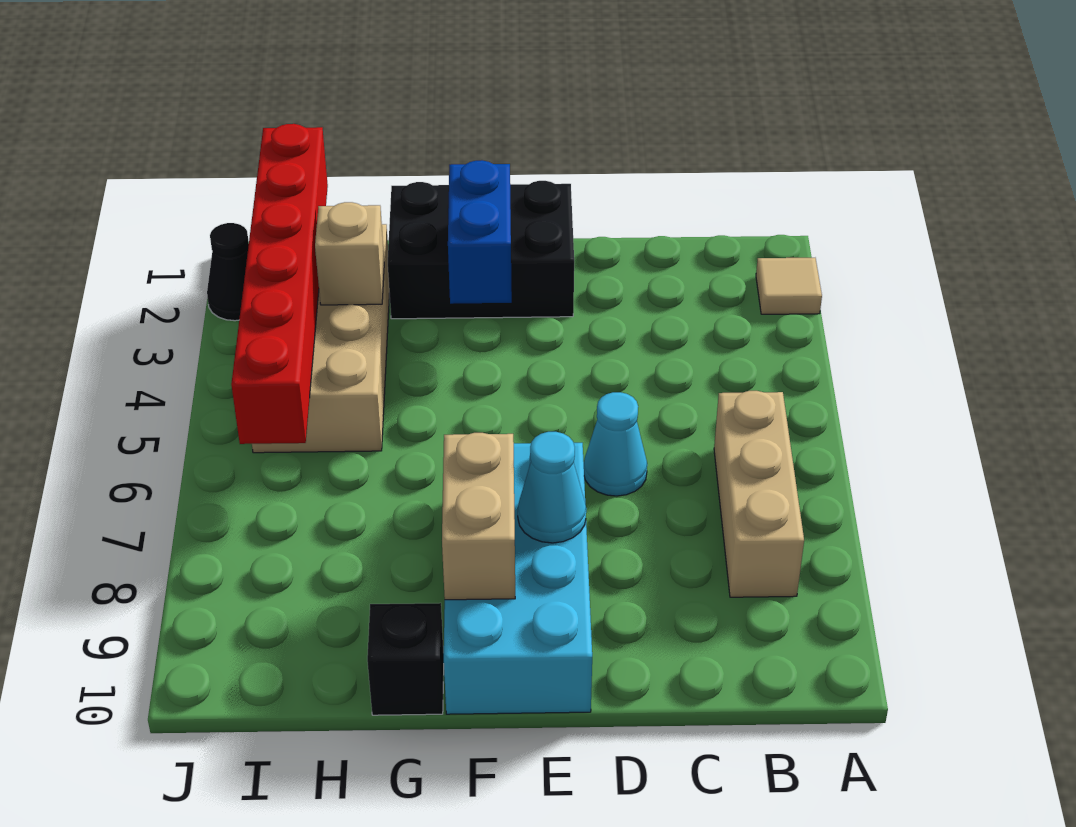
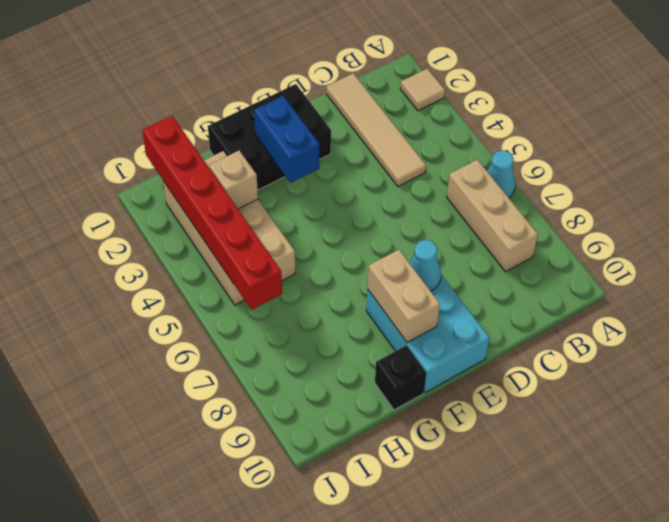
none -> tan 1x4 tile [326,73,426,186]
cyan 1x1 cone [584,392,647,496] -> cyan 1x1 cone moved to [487,150,515,198]
cyan 2x4 brick [444,443,592,714] -> cyan 2x3 brick [366,275,489,392]
black 1x1 cone [207,223,249,321] -> none

